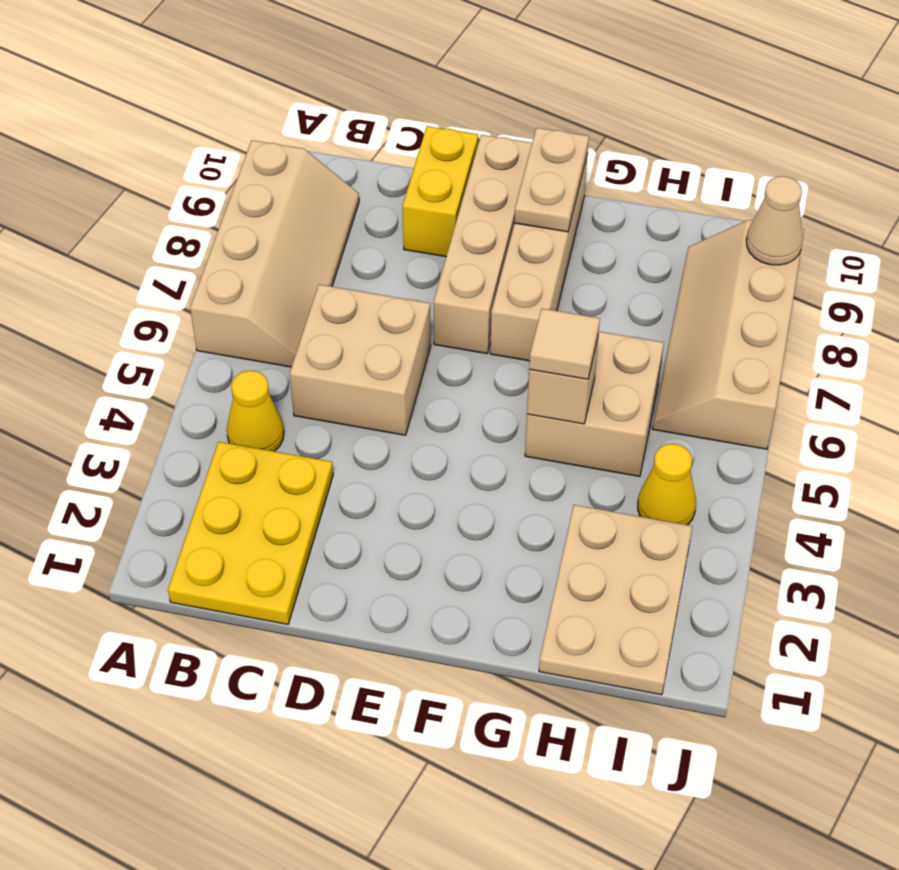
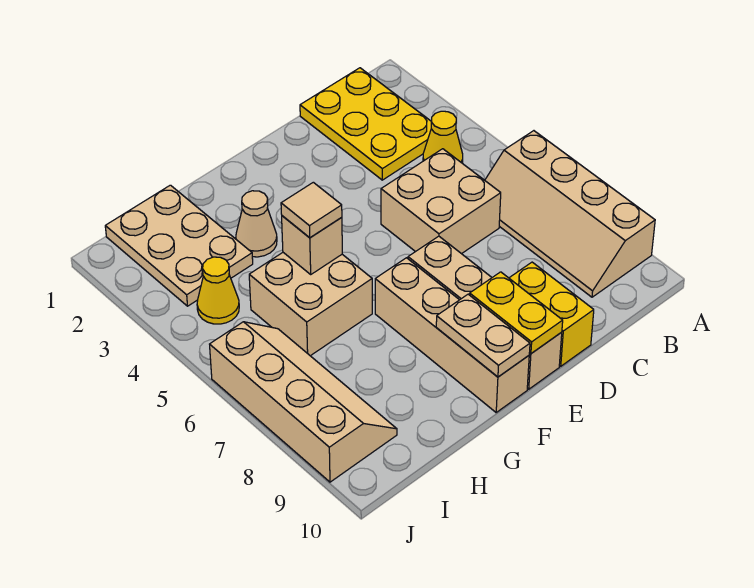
none -> yellow 1x2 plate [470,272,563,353]
tan 1x1 cone [746,176,803,265] -> tan 1x1 cone moved to [236,191,277,257]

